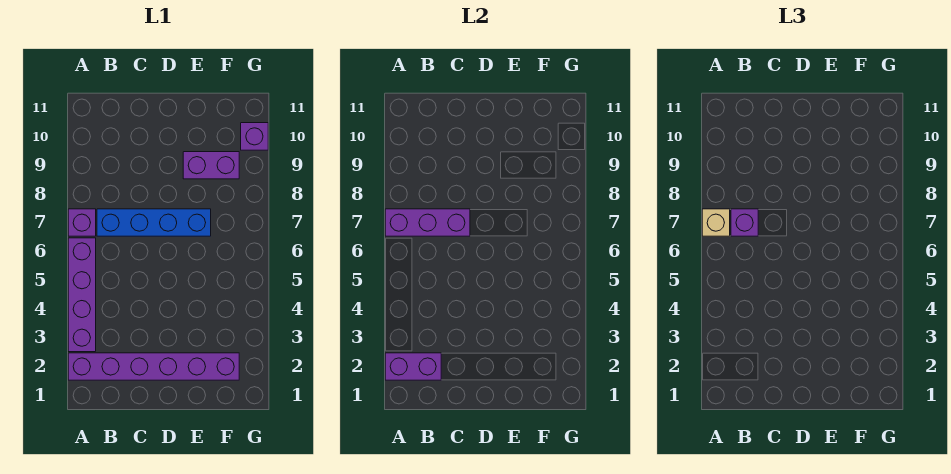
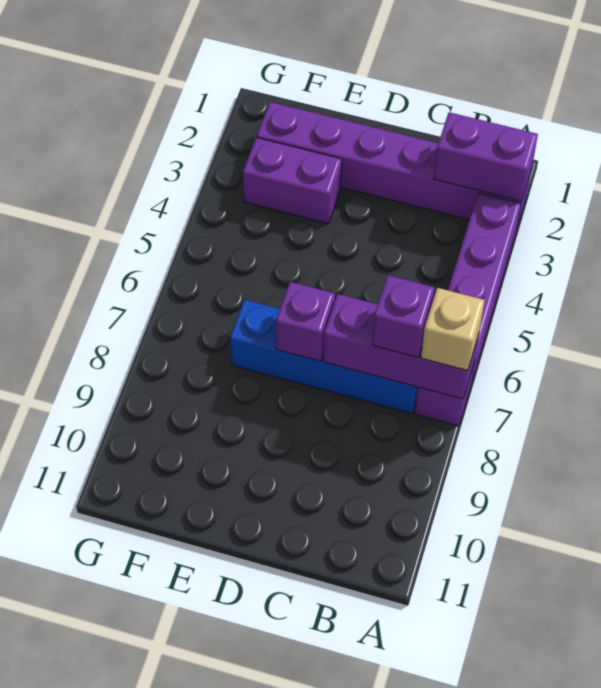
purple 1x2 brick [183,152,239,179] -> purple 1x2 brick moved to [243,137,342,224]
purple 1x1 brick [241,123,268,150] -> purple 1x1 brick moved to [276,282,335,361]

